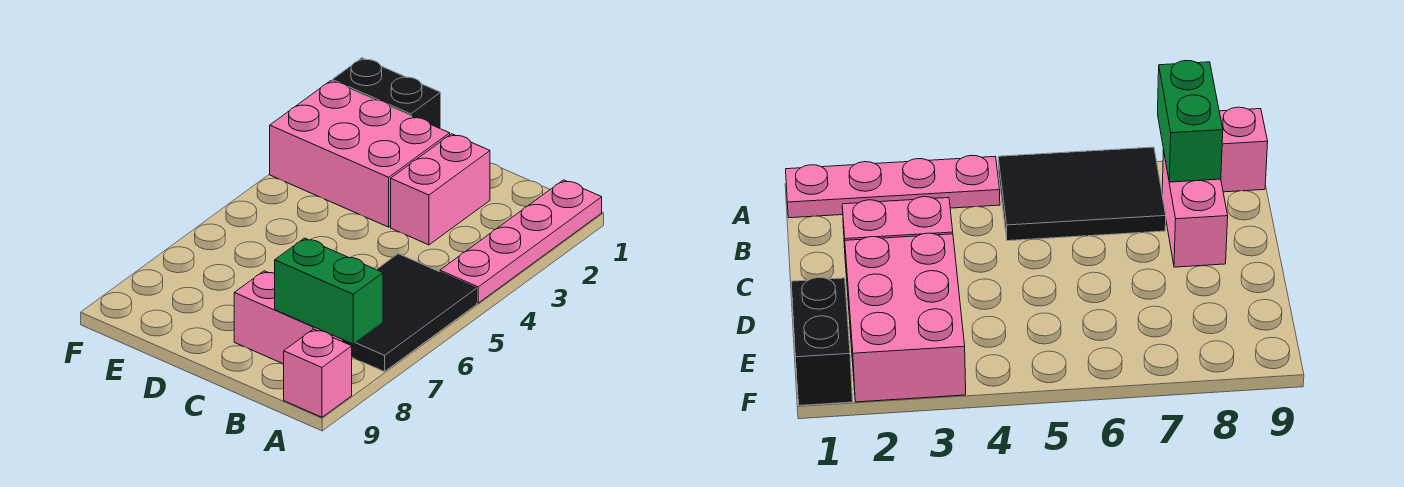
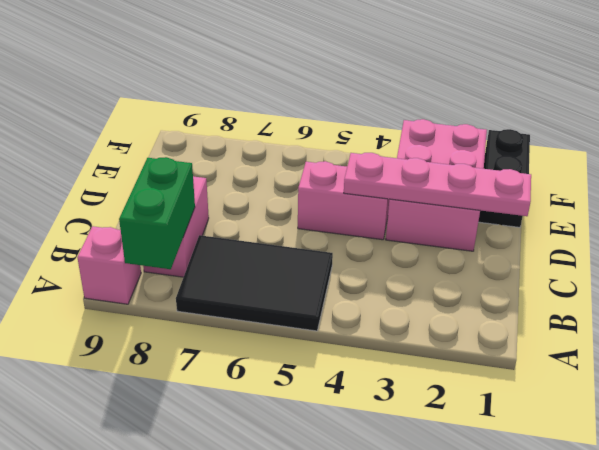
pink 1x4 plate [440,180,602,303] -> pink 1x4 plate moved to [344,153,531,216]
pink 1x2 brick [391,134,490,245] -> pink 1x2 brick moved to [298,161,389,240]

